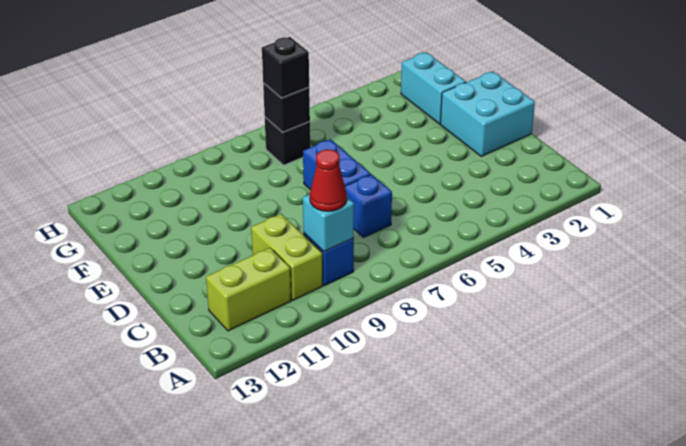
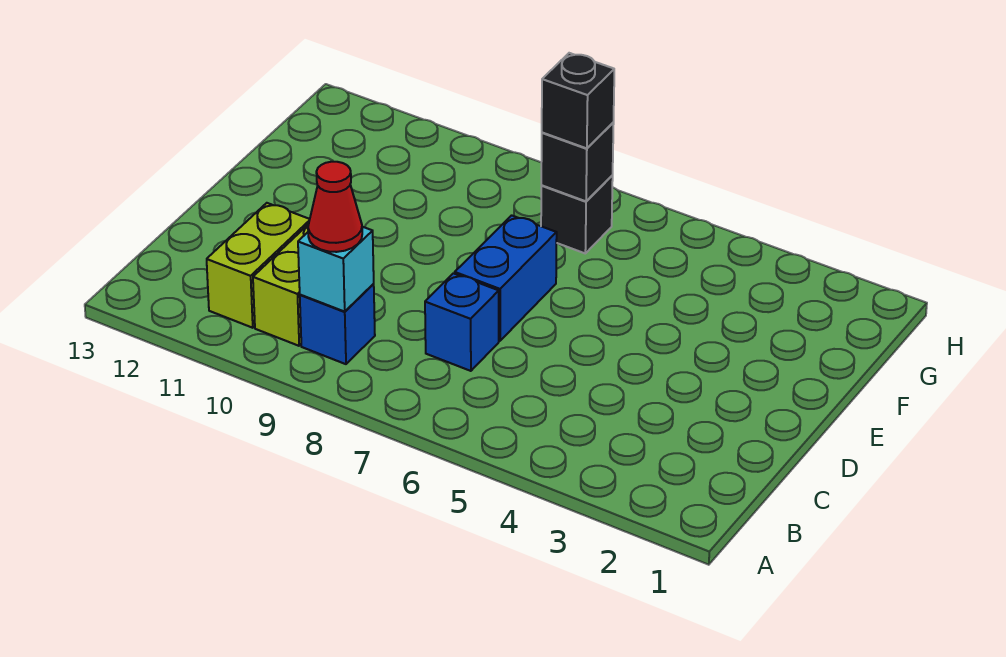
lime 1x2 brick [206,248,291,331] -> lime 1x2 brick turned to [207,203,310,328]
cyan 2x2 brick [440,71,535,156] -> none
cyan 1x2 brick [401,52,466,124] -> none

